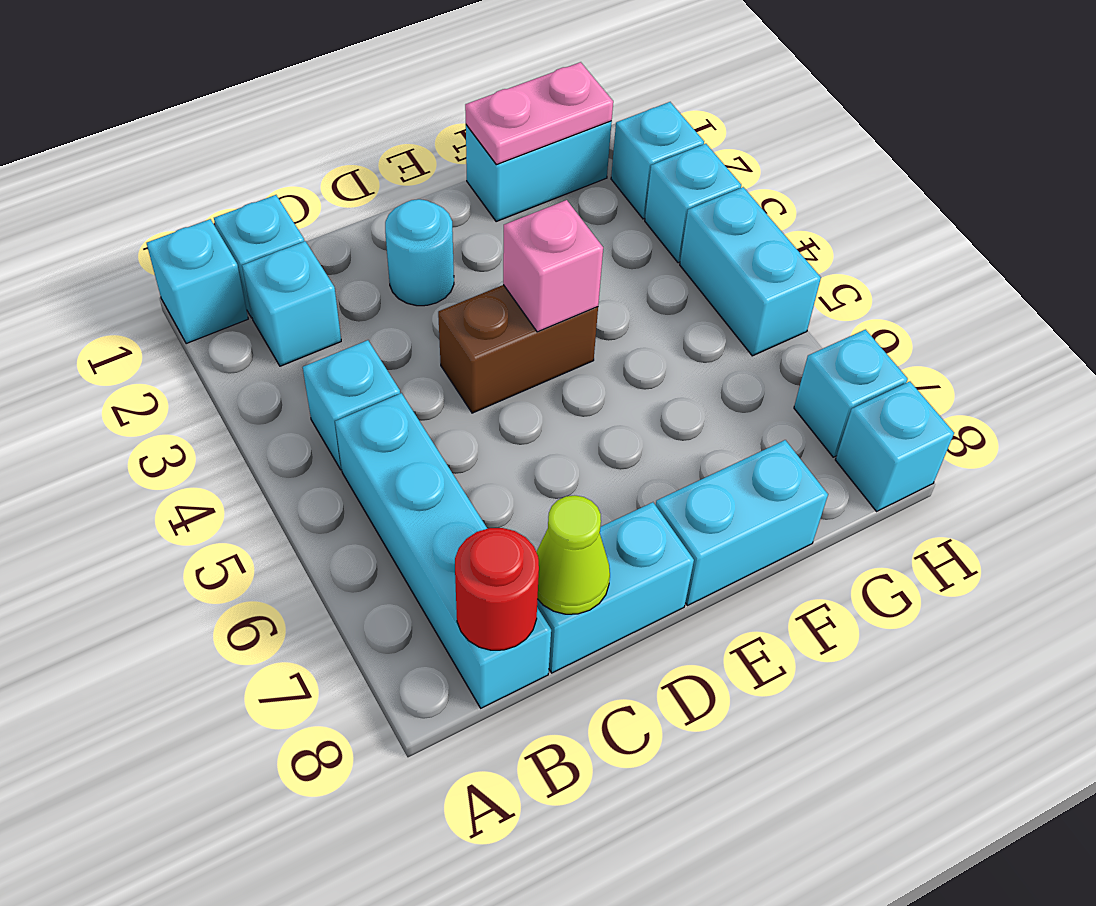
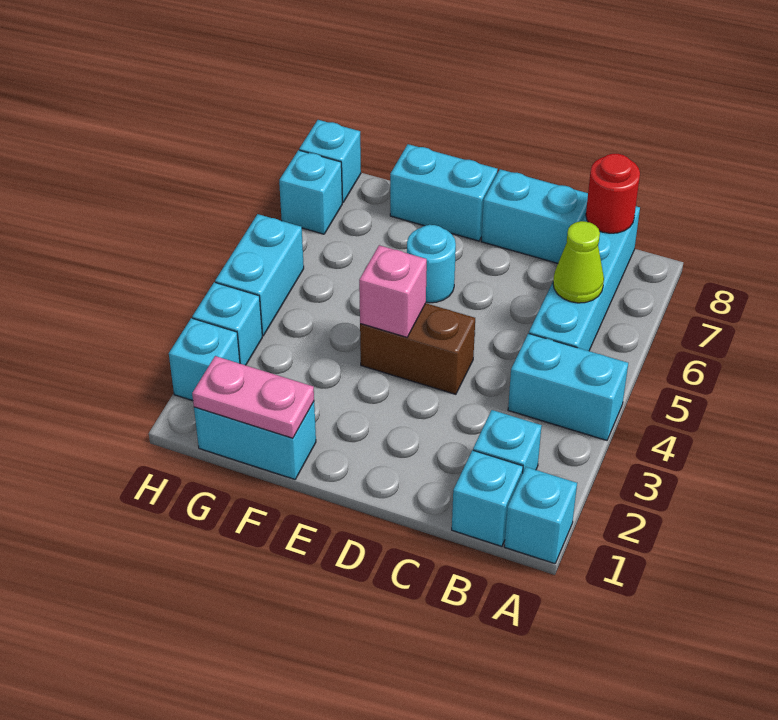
cyan 1x1 brick [303,340,400,470] -> cyan 1x2 brick [508,333,628,440]
lime 1x1 cone [536,495,610,614] -> lime 1x1 cone moved to [553,221,604,303]
cyan 1x1 round brick [385,199,454,306] -> cyan 1x1 round brick moved to [407,225,456,303]

